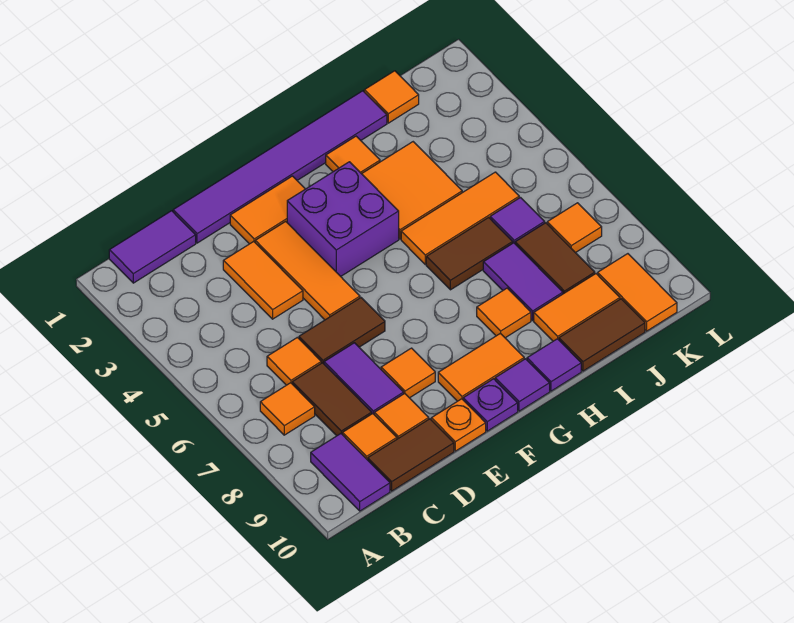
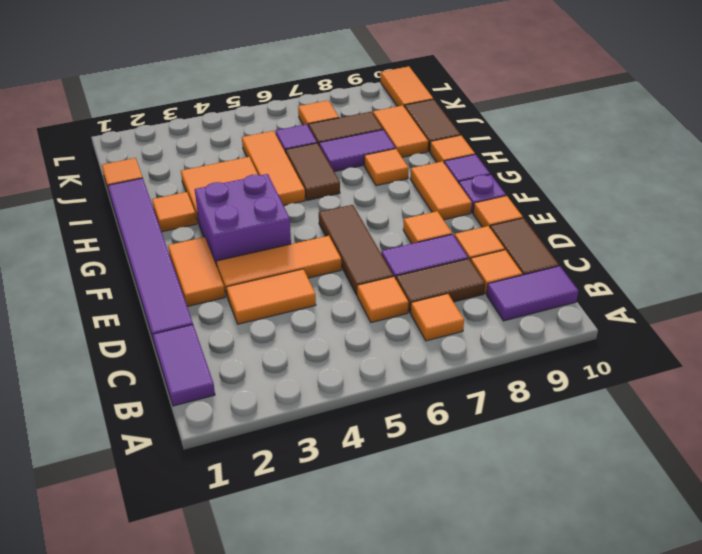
brown 1x2 tile [299,298,385,364] -> brown 1x3 tile [319,205,393,295]
orange 1x1 plate [431,399,486,451] -> orange 1x1 tile [473,196,523,227]
purple 1x1 tile [527,339,581,391] -> orange 1x1 tile [430,135,475,162]
orange 1x2 tile [598,254,677,331] -> orange 1x2 tile turned to [381,66,433,106]

